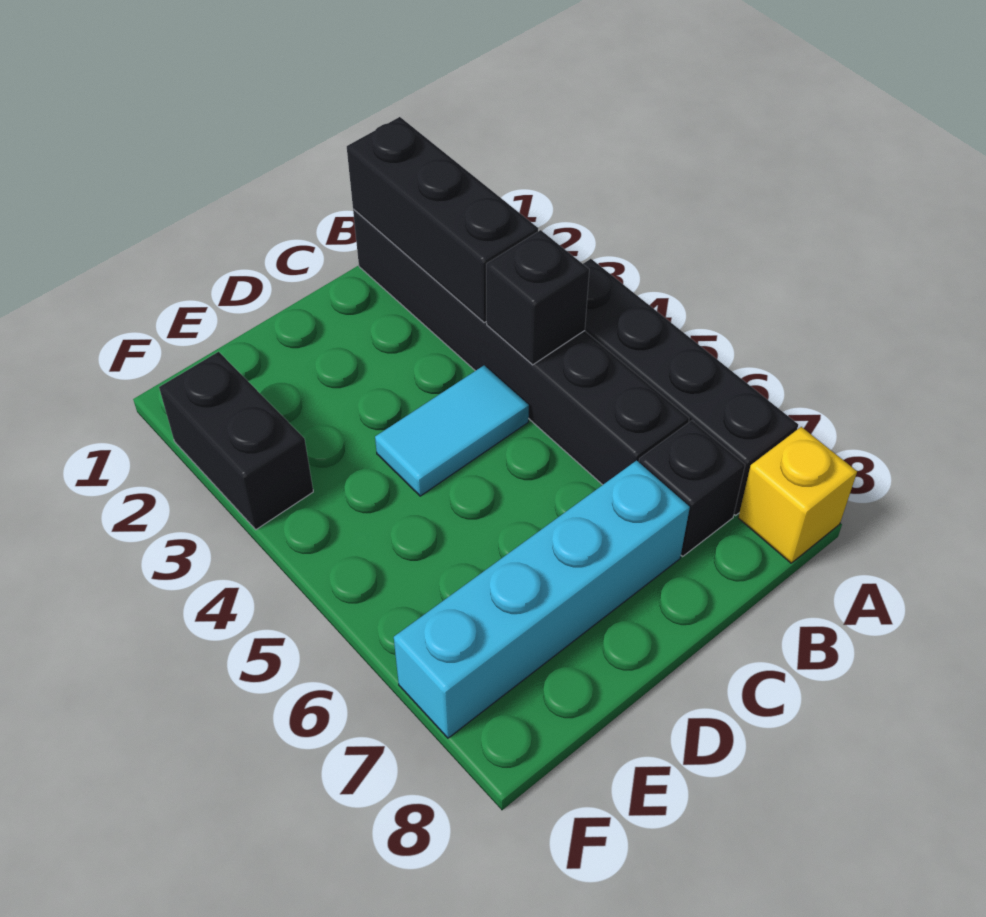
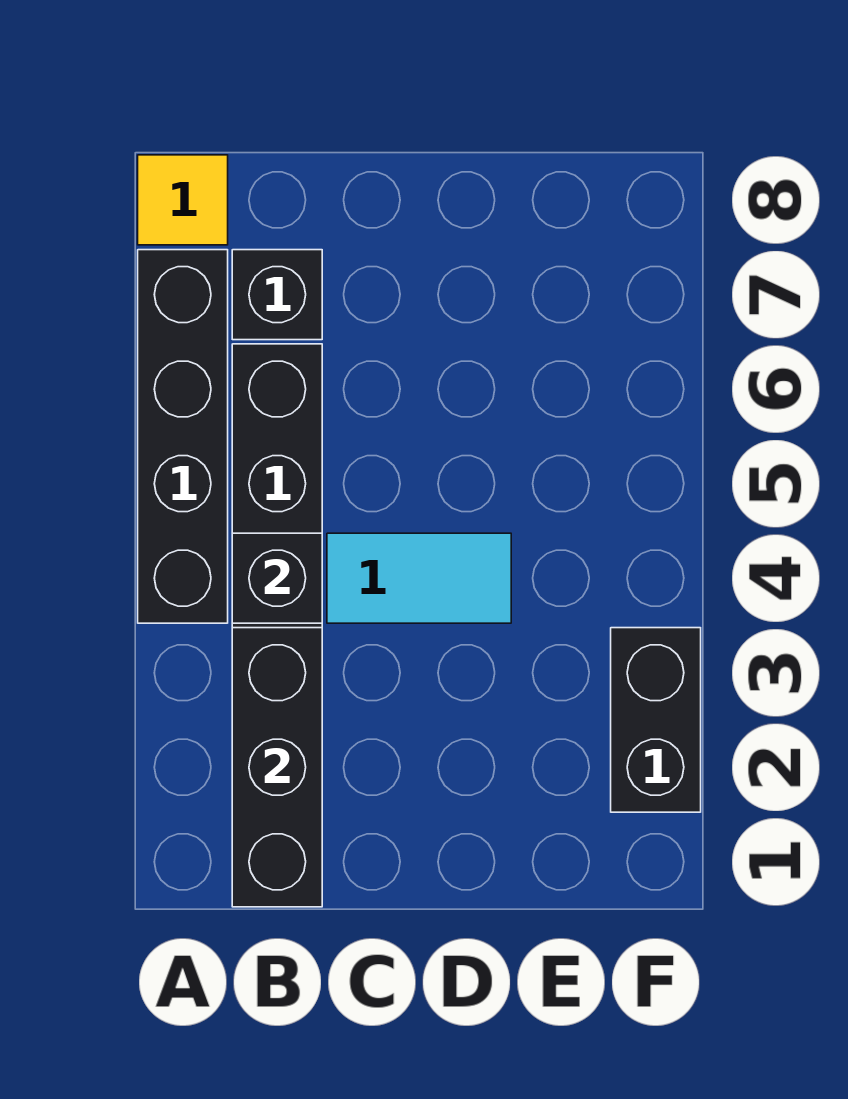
yellow 1x1 brick [738,427,857,563] -> yellow 1x1 tile [138,155,228,245]
cyan 1x4 brick [394,460,690,738] -> none

